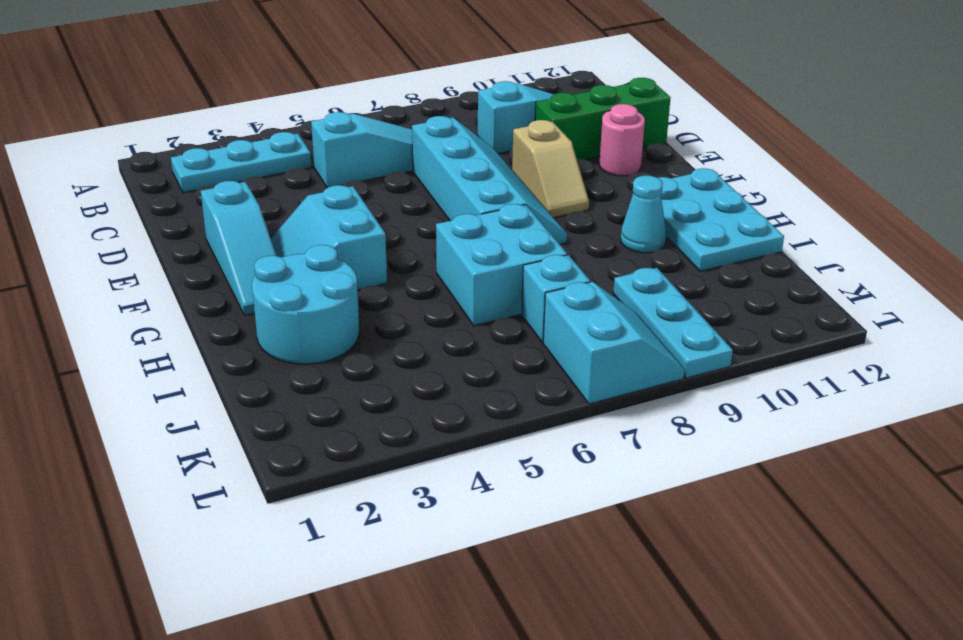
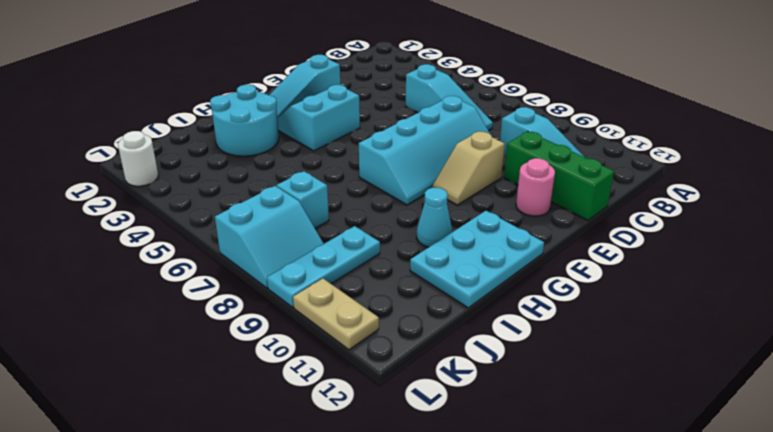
cyan 1x3 plate [171,132,311,193] -> none
cyan 2x2 brick [436,204,567,326] -> none
none -> white 1x1 round brick [118,131,158,186]
none -> tan 1x2 plate [293,278,379,350]

